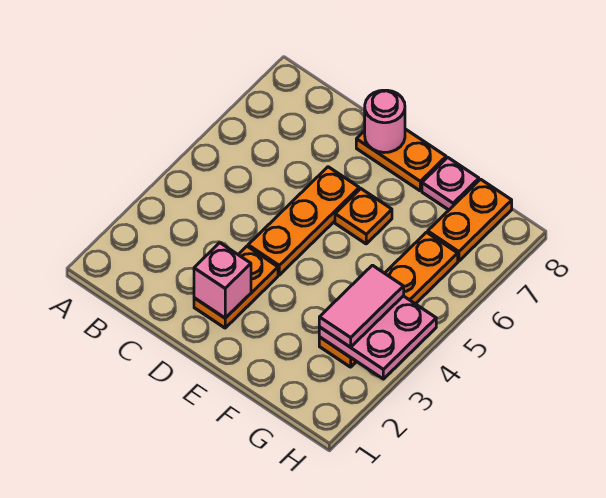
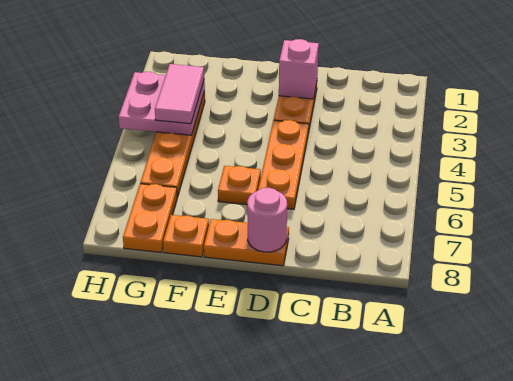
pink 1x1 plate [422,158,479,210] -> orange 1x1 plate [163,215,209,257]

